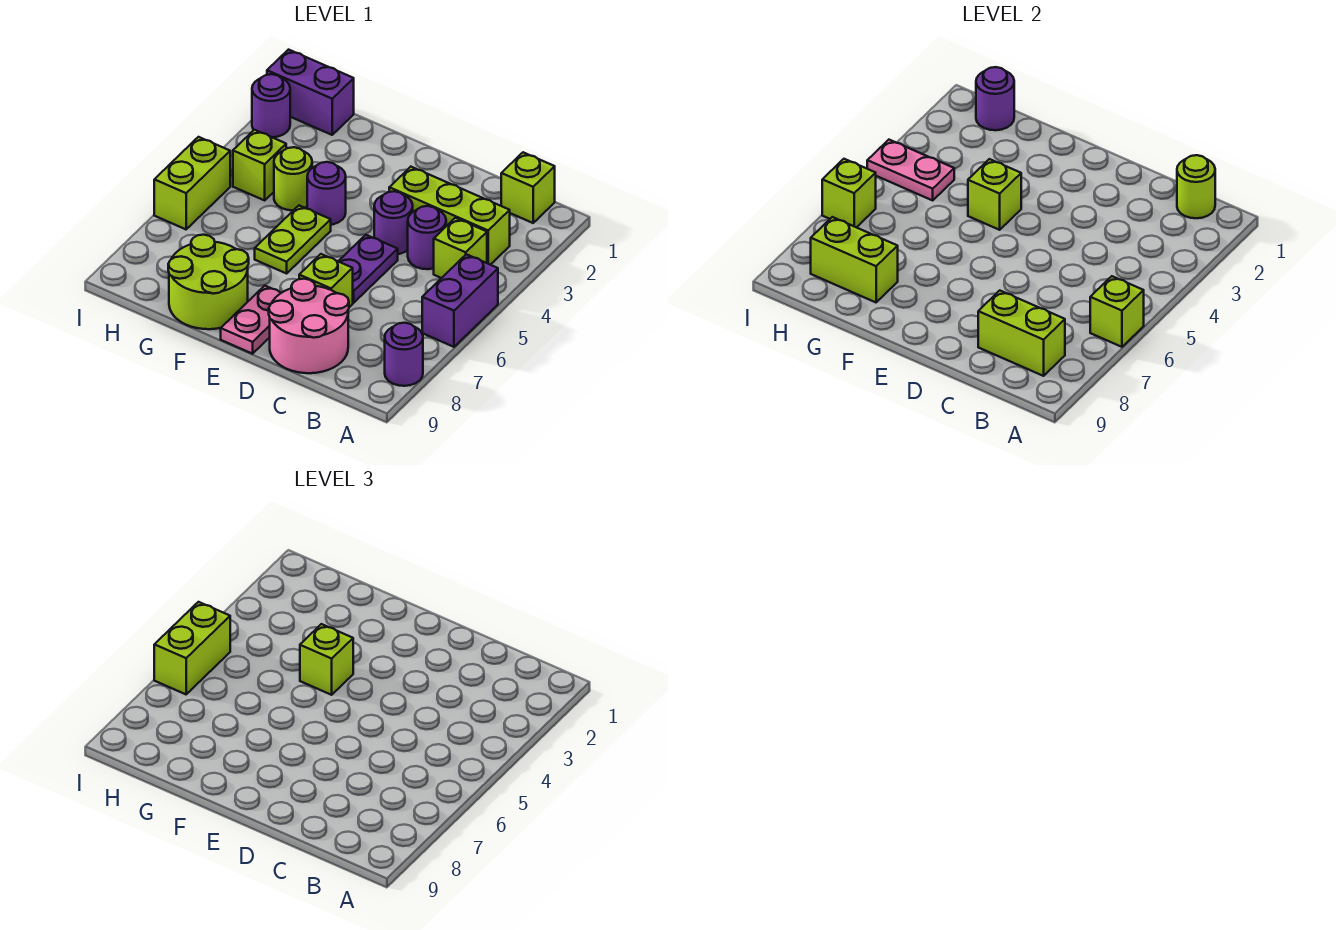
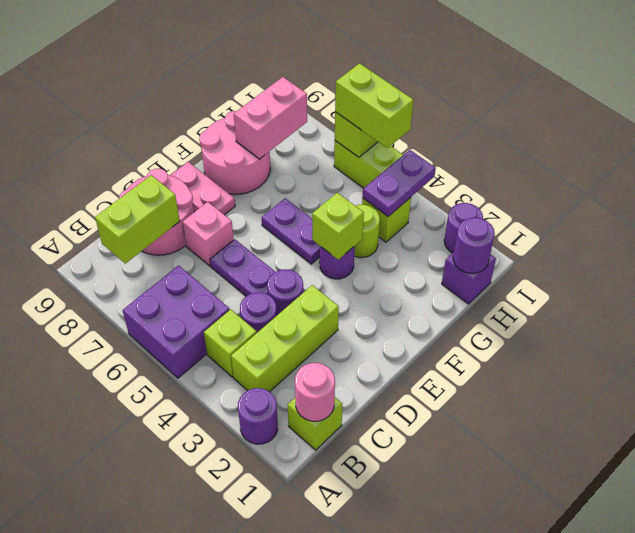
purple 1x2 brick [422,254,498,347] -> purple 2x2 brick [123,266,230,378]
lime 1x1 brick [1090,276,1144,347] -> none
purple 1x1 round brick [385,323,423,386] -> purple 1x1 round brick moved to [238,388,278,444]
lime 1x1 round brick [1177,155,1215,218] -> pink 1x1 round brick [295,363,335,421]
lime 1x1 brick [299,254,353,307] -> pink 1x1 brick [182,202,234,266]
lime 1x1 brick [300,624,353,695] -> none
lime 1x2 plate [255,206,331,273] -> purple 1x2 plate [262,198,320,264]
lime 2x2 round brick [168,235,249,329] -> pink 2x2 round brick [199,111,270,194]
lime 1x2 brick [811,217,898,302] -> pink 1x2 brick [234,77,307,159]
purple 1x2 brick [267,50,354,135] -> purple 1x1 brick [442,252,496,304]
pink 1x2 plate [867,140,954,200] -> purple 1x2 plate [363,150,436,216]

